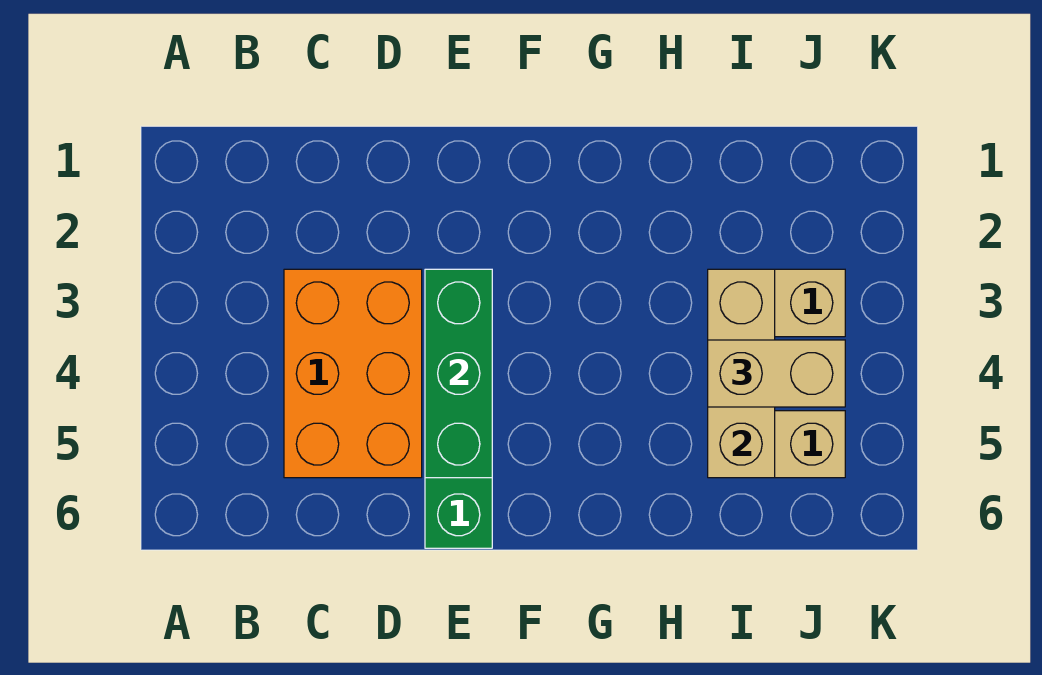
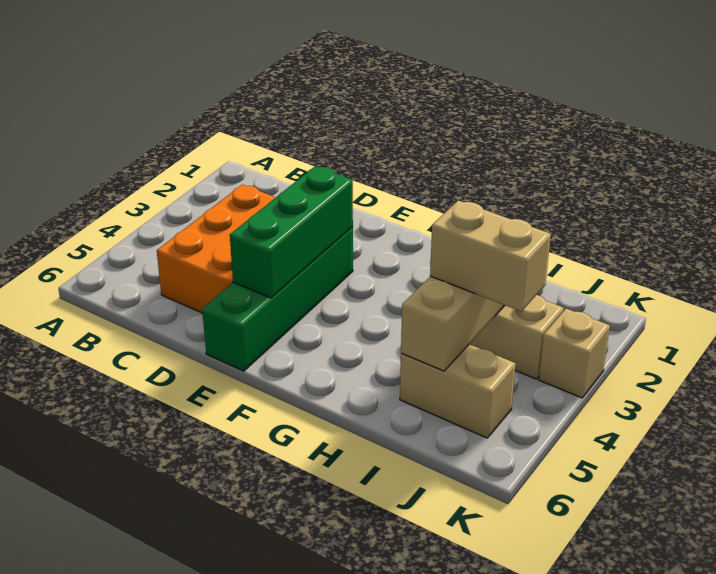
none -> tan 1x1 brick [539,309,610,398]

